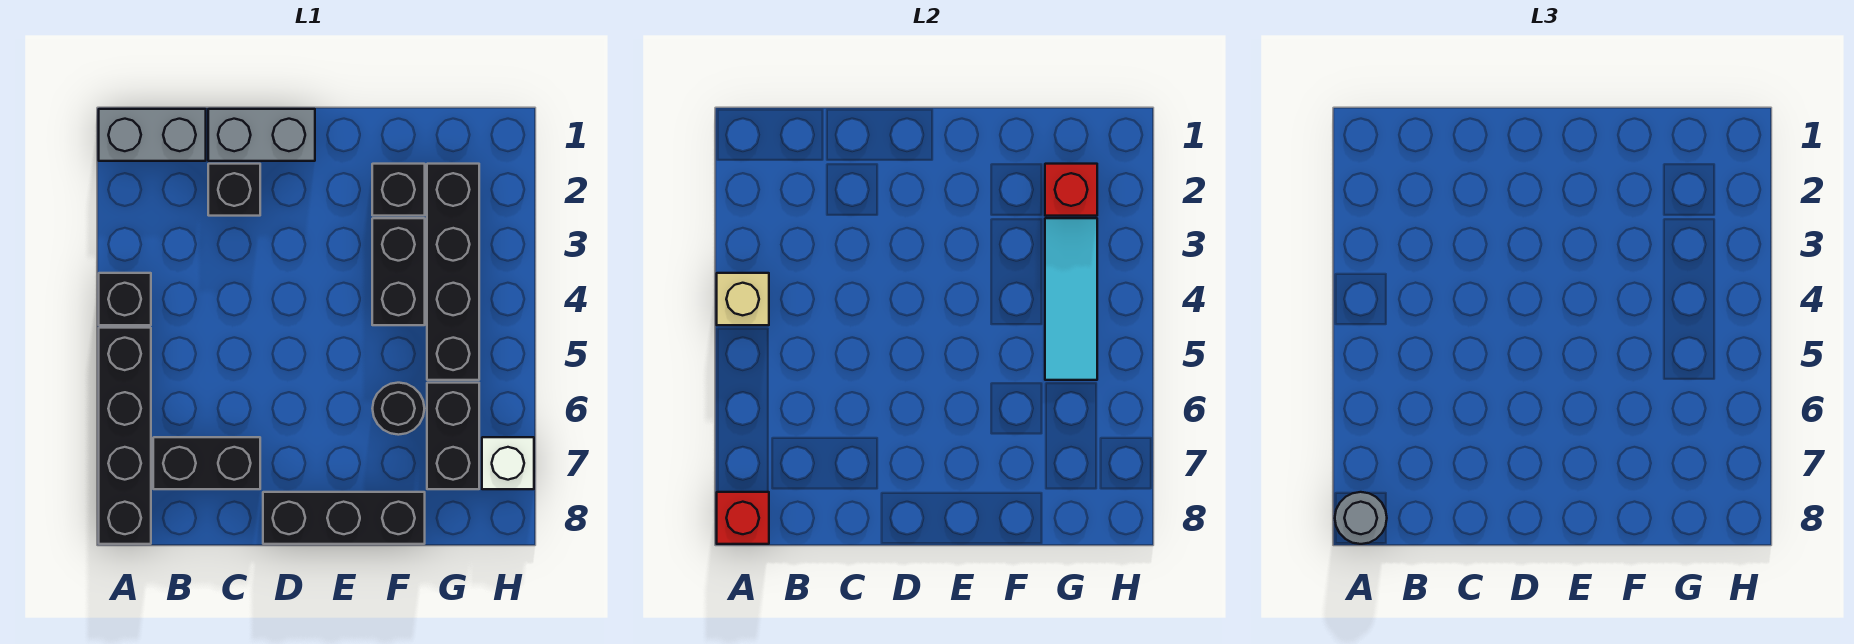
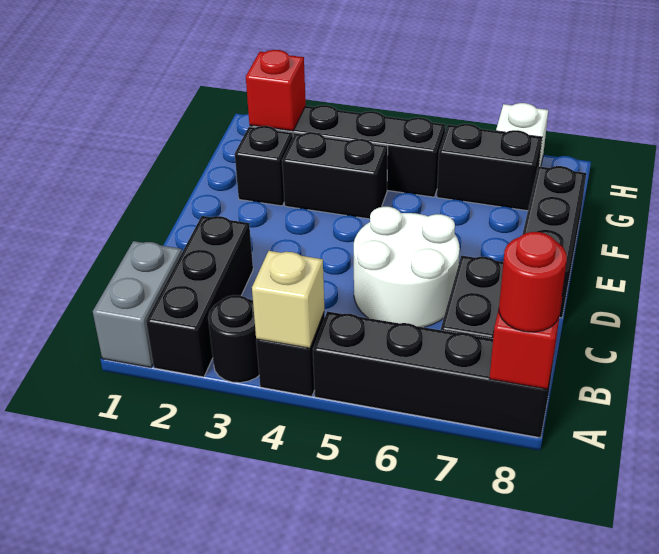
grey 1x1 round brick [1335,492,1387,544] -> red 1x1 round brick [499,232,567,332]
grey 1x2 brick [208,109,315,161] -> none
black 1x1 brick [208,164,260,216] -> black 1x3 brick [146,216,253,377]
none -> white 2x2 round brick [354,207,460,327]
black 1x1 round brick [372,383,424,435] -> black 1x1 round brick moved to [208,295,259,383]
cyan 1x3 tile [1045,218,1097,380] -> none

